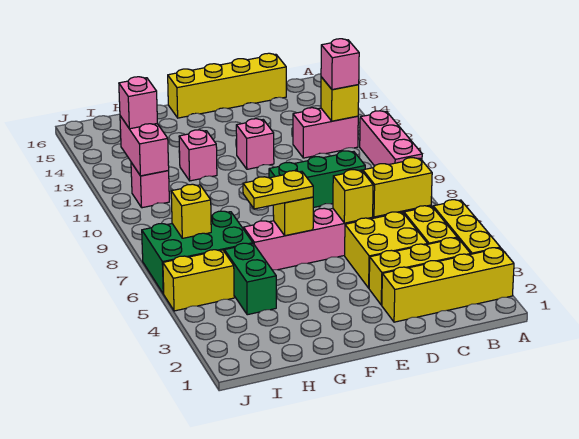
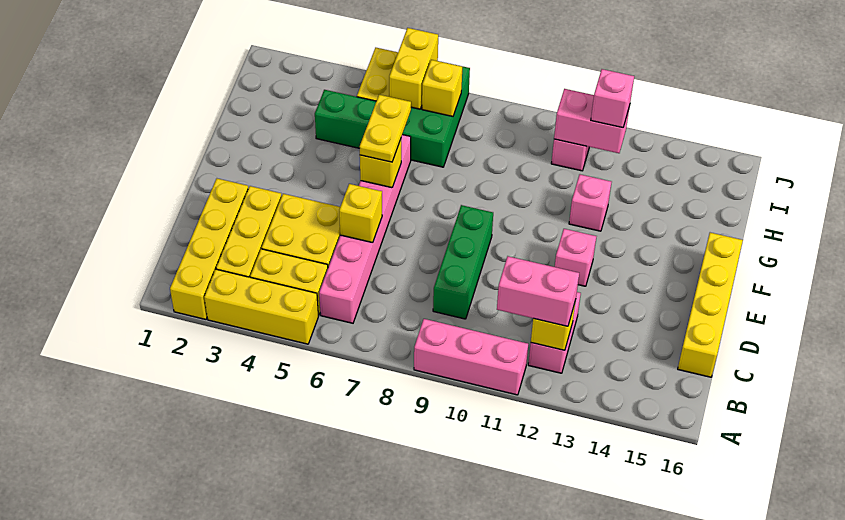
yellow 1x2 brick [363,158,432,217] -> yellow 1x2 brick moved to [389,28,438,109]
pink 1x1 brick [321,39,359,90] -> pink 1x2 brick [497,256,579,326]

